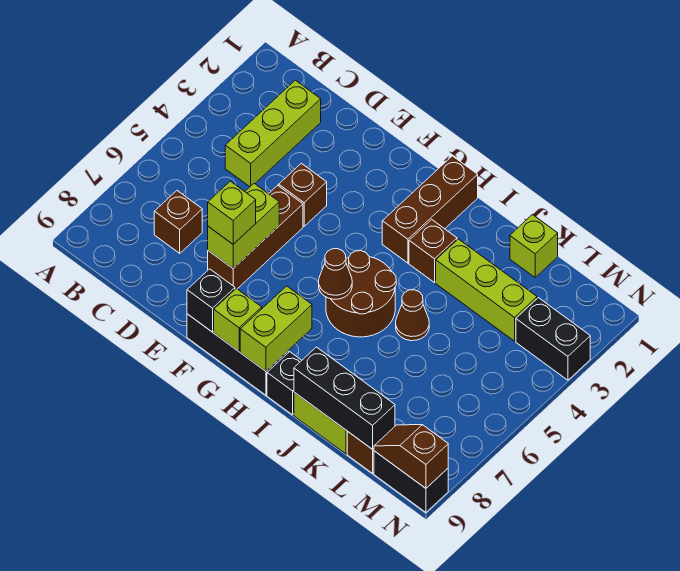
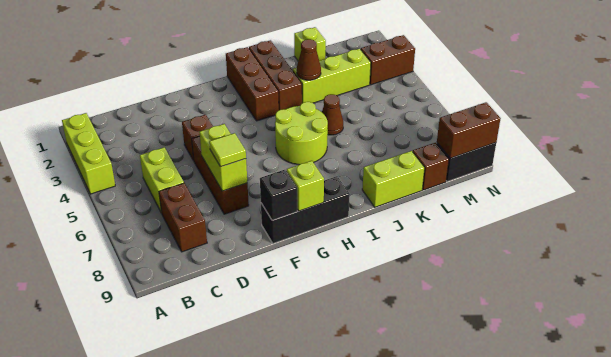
lime 1x3 brick [225,80,321,187] -> lime 1x3 brick moved to [62,113,115,194]
brown 1x1 brick [154,191,202,253] -> brown 1x2 brick [159,183,207,252]
lime 1x1 brick [208,181,256,244] -> lime 1x1 tile [209,133,246,167]
brown 2x2 round brick [326,251,396,337] -> lime 2x2 round brick [275,102,328,165]
brown 1x1 cone [319,249,352,299] -> brown 1x1 cone moved to [297,39,321,80]
lime 1x2 brick [240,286,312,371] -> lime 1x2 brick moved to [140,147,184,213]
brown 1x1 brick [409,220,457,283] -> brown 1x3 brick [249,40,302,110]
black 1x1 brick [267,352,302,415] -> none
black 1x3 brick [294,347,395,449] -> none
black 1x2 brick [516,298,590,380] -> brown 1x2 brick [361,35,415,85]
brown 1x2 slope [374,425,448,488] -> brown 1x2 brick [437,102,501,158]

